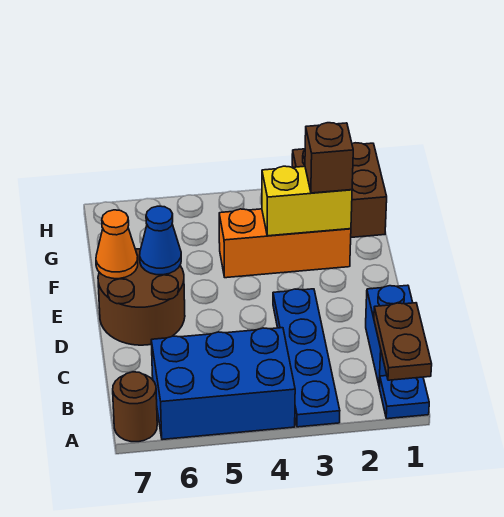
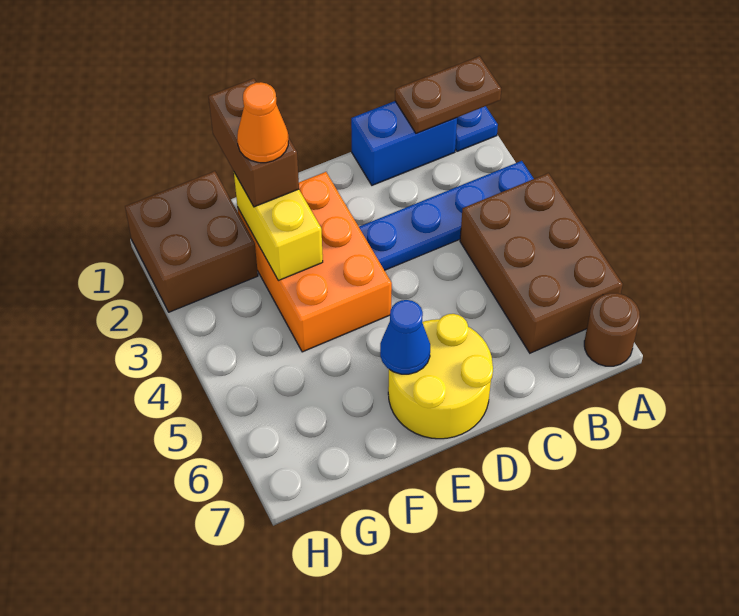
blue 2x3 brick [151,328,295,440] -> brown 2x3 brick [460,173,623,353]
brown 2x2 round brick [98,249,185,345] -> yellow 2x2 round brick [388,314,493,439]
orange 1x1 cone [96,210,138,279] -> orange 1x1 cone moved to [237,82,288,163]
orange 1x3 brick [219,209,351,278] -> orange 2x3 brick [238,172,392,352]
brown 1x1 brick [305,123,353,193] -> brown 1x2 brick [208,79,299,207]

